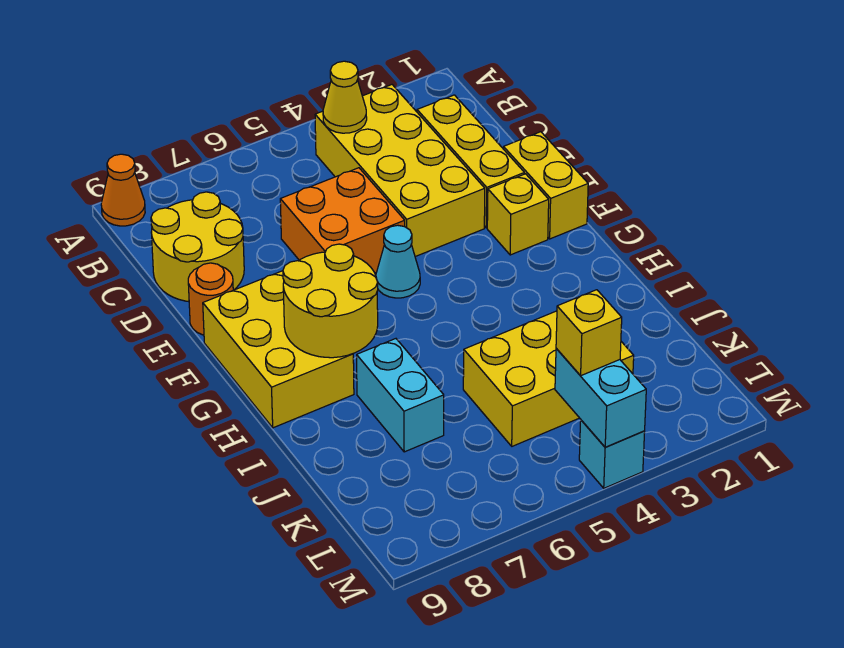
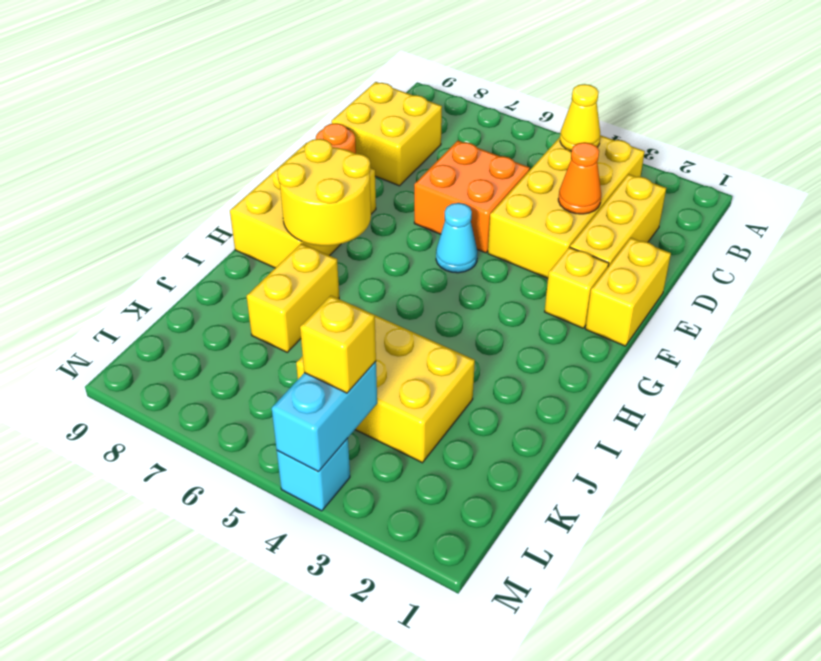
orange 1x1 cone [101,154,145,226] -> orange 1x1 cone moved to [558,142,601,214]
yellow 2x2 round brick [151,192,244,302] -> yellow 2x2 brick [332,82,442,186]
cyan 1x2 brick [357,339,444,452] -> yellow 1x2 brick [247,243,339,352]

